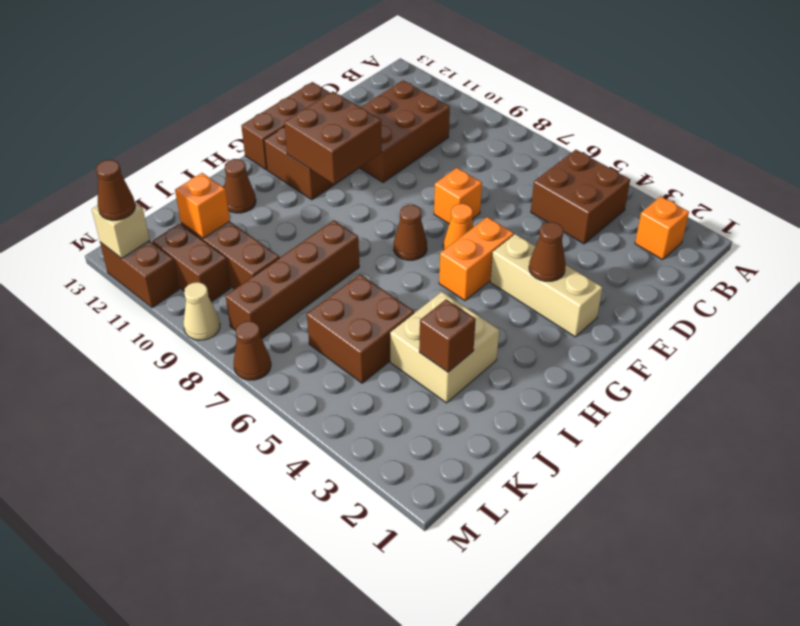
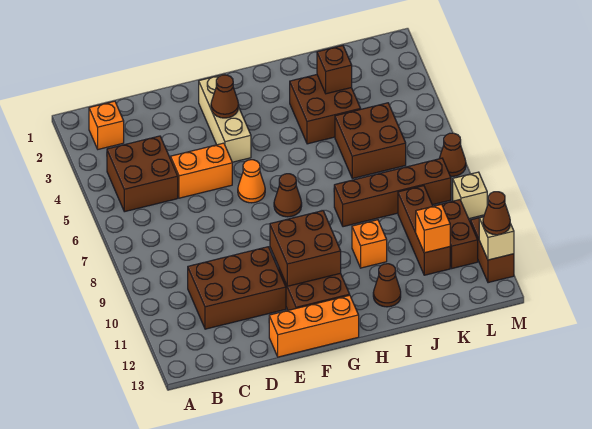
orange 1x1 brick [434,168,482,223] -> orange 1x1 brick moved to [352,220,387,268]
brown 1x3 brick [241,82,330,169] -> orange 1x3 brick [269,295,359,357]
orange 1x2 brick [439,217,514,301] -> orange 1x2 brick moved to [171,143,232,198]
tan 2x2 brick [390,292,499,403] -> brown 2x2 brick [290,75,361,144]
tan 1x1 cone [183,282,220,340] -> tan 1x1 brick [453,172,487,219]

